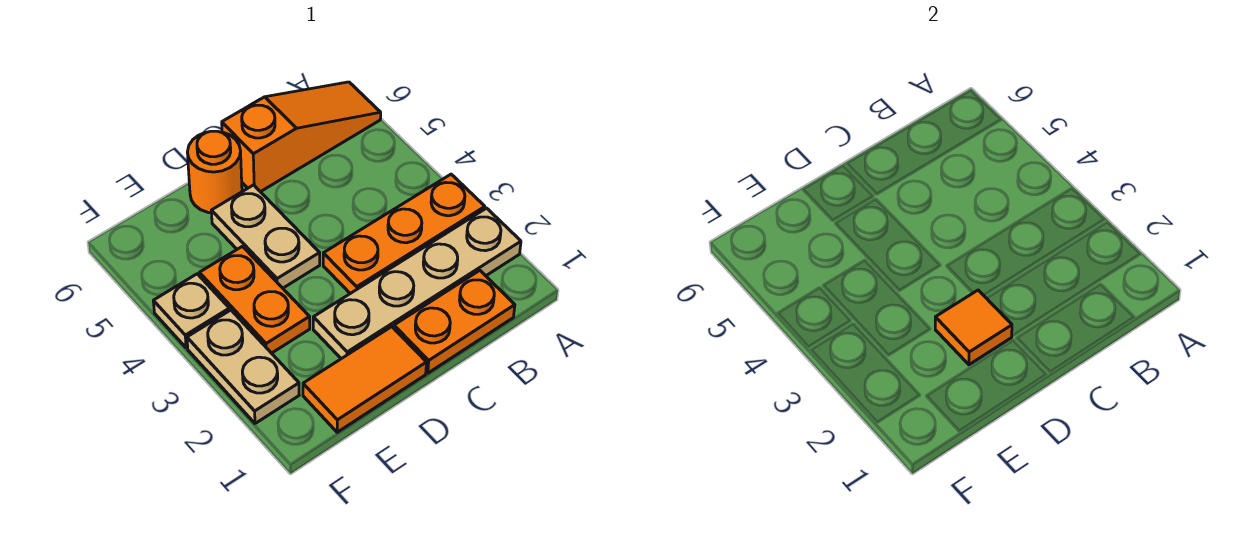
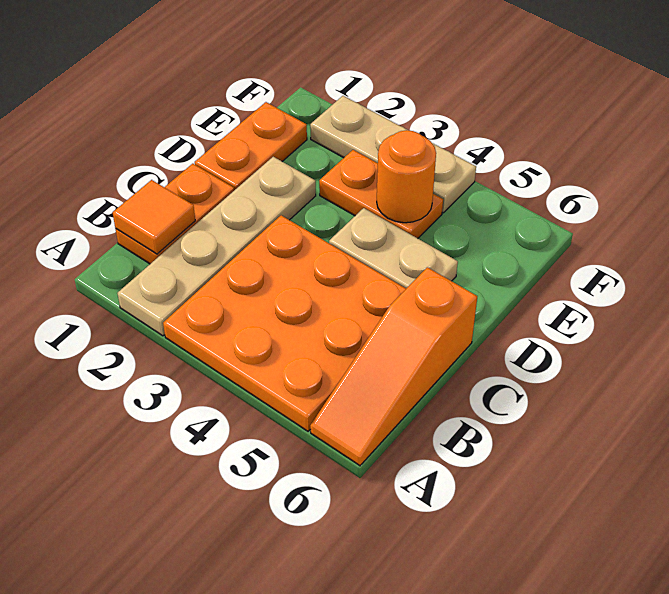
orange 1x3 plate [323,174,485,294] -> orange 3x3 plate [163,215,406,431]
orange 1x2 tile [303,327,427,432] -> orange 1x2 plate [195,102,307,190]
orange 1x1 tile [935,290,1012,365] -> orange 1x1 tile moved to [113,180,195,254]
orange 1x1 round brick [187,131,242,213] -> orange 1x1 round brick moved to [377,130,436,223]

